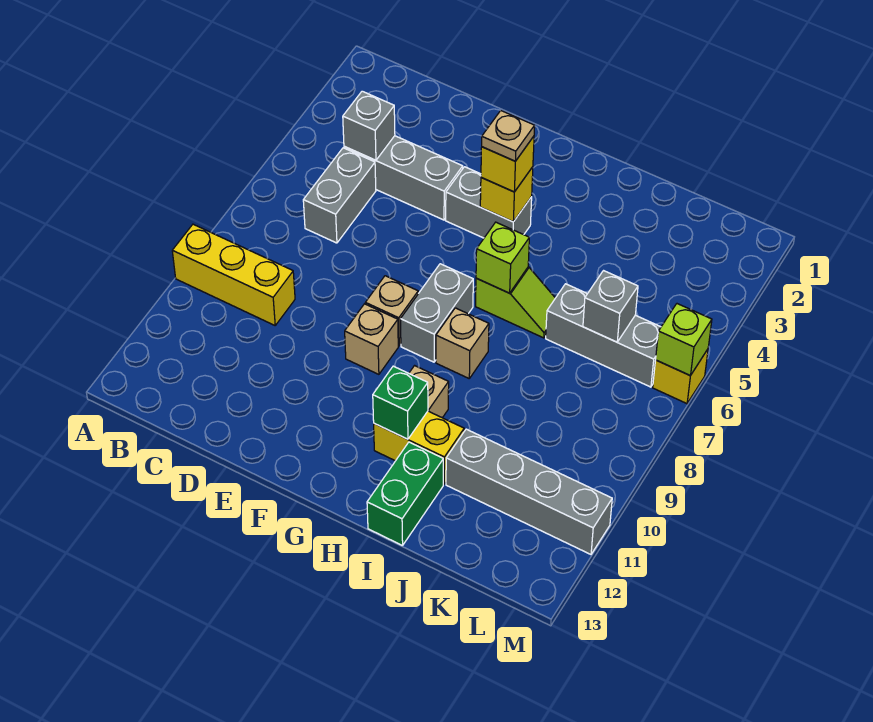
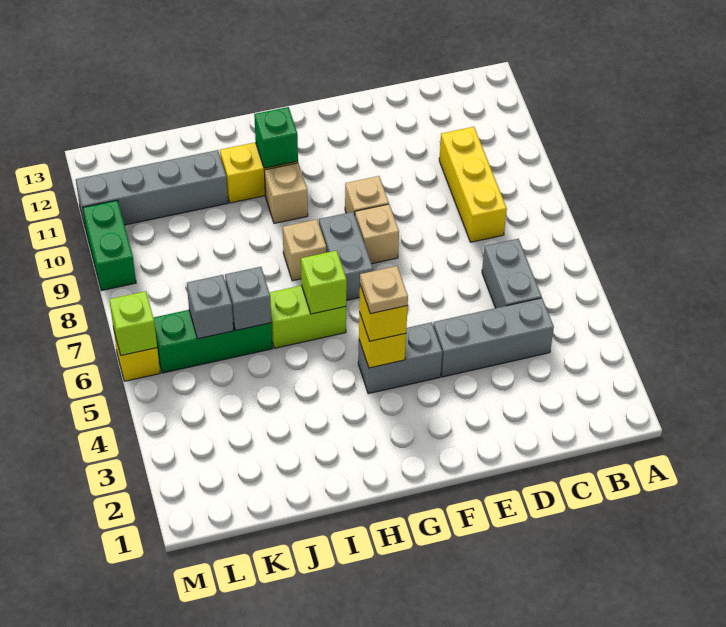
yellow 1x3 brick [172,224,295,325] -> yellow 1x3 brick turned to [439,127,507,242]
grey 1x1 brick [343,91,395,160] -> grey 1x1 brick moved to [225,267,271,330]
lime 1x2 slope [476,267,555,338] -> lime 1x2 brick [269,286,346,348]
green 1x2 brick [367,442,443,546] -> green 1x2 brick moved to [83,200,136,291]
grey 1x3 brick [546,284,661,387] -> green 1x3 brick [153,310,272,373]

